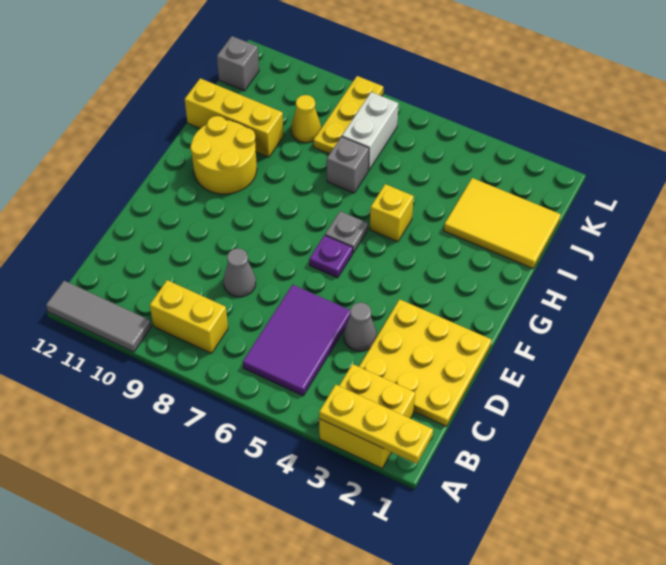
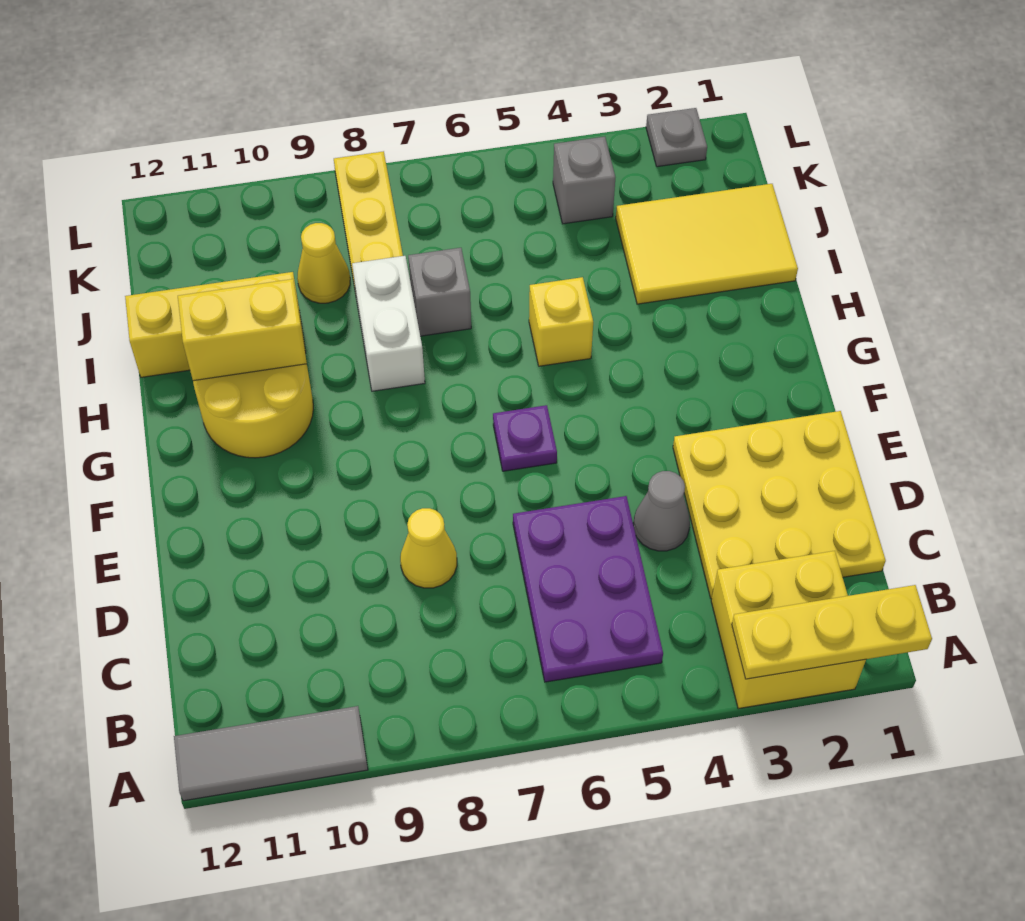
purple 2x3 tile [243,285,350,396] -> purple 2x3 plate [513,496,663,682]
yellow 1x2 brick [150,280,228,353] -> yellow 1x2 brick moved to [178,279,307,381]
grey 1x1 cone [223,248,256,297] -> yellow 1x1 cone [400,508,457,588]
grey 1x1 plate [325,211,368,253] -> grey 1x1 plate moved to [646,108,707,167]
white 1x2 brick [342,92,398,170] -> white 1x2 brick moved to [352,256,425,391]
grey 1x1 brick [217,36,259,91] -> grey 1x1 brick moved to [553,137,615,224]

